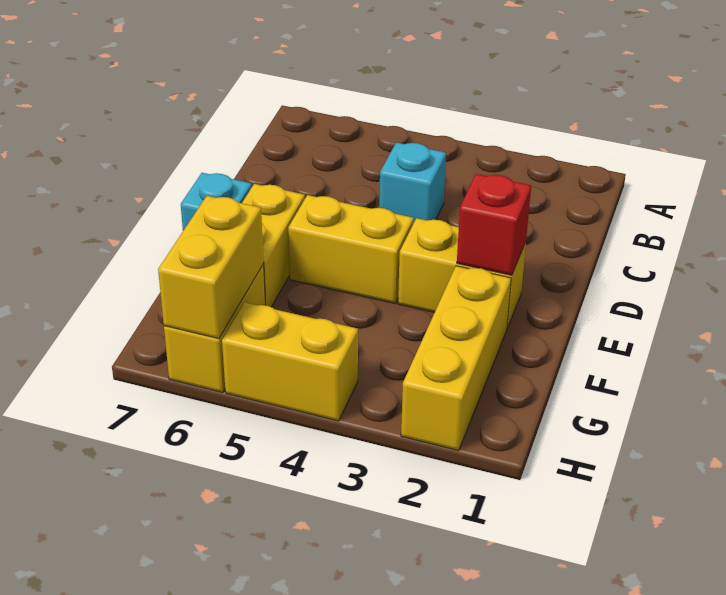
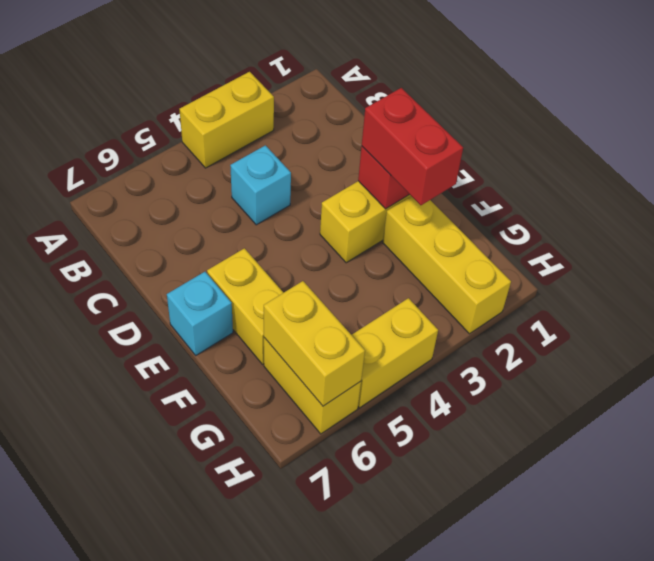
none -> red 1x2 brick [362,88,463,205]
yellow 1x2 brick [288,195,414,303] -> yellow 1x2 brick moved to [180,72,274,168]

